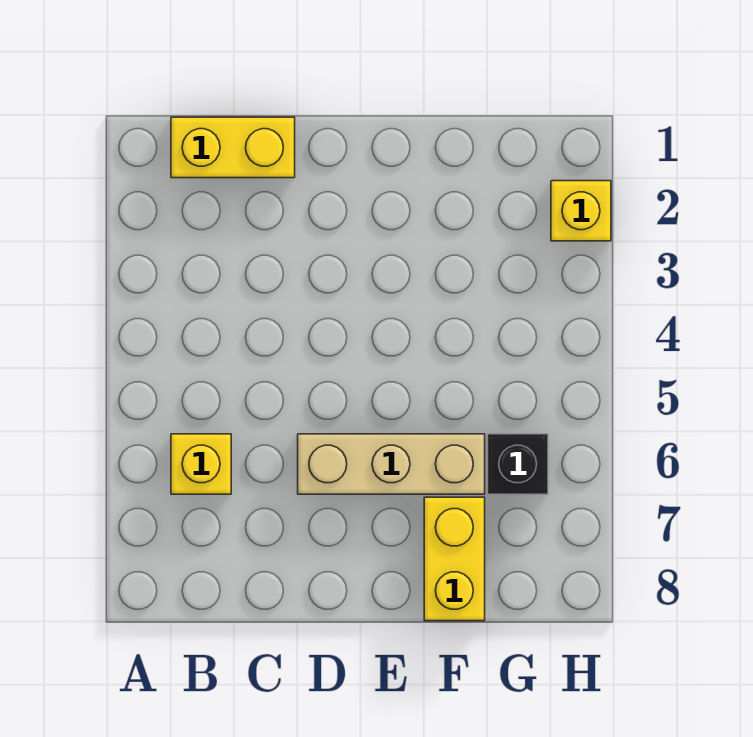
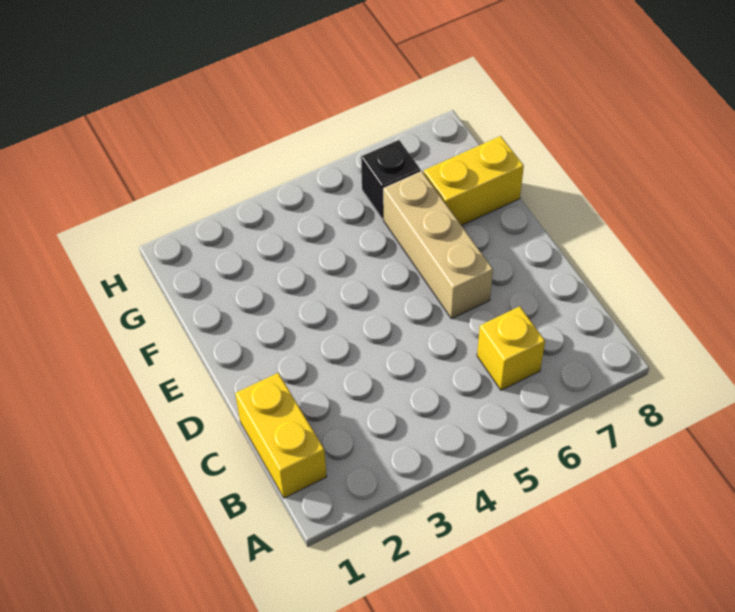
yellow 1x1 brick [551,181,611,241] -> none

